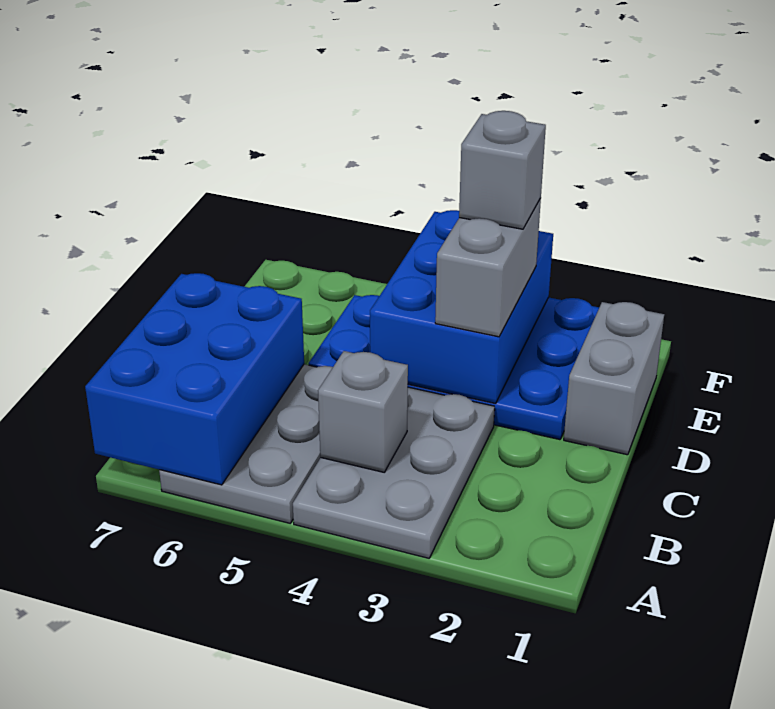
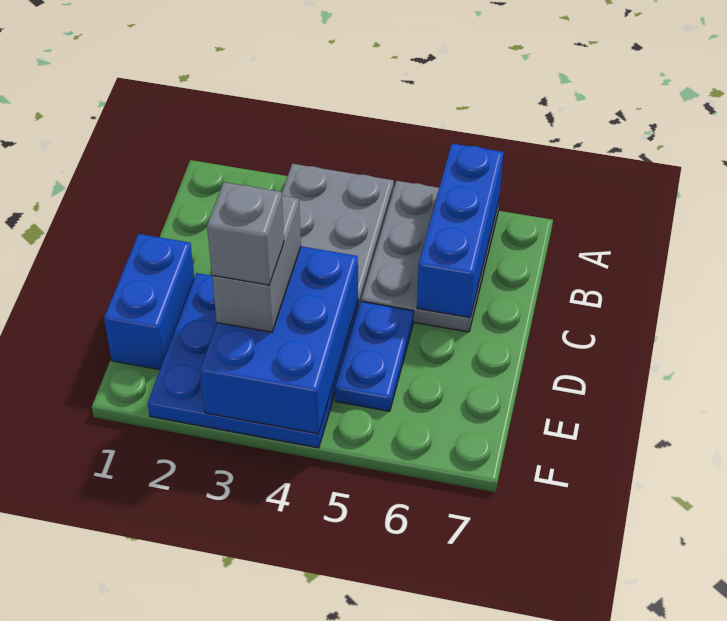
blue 2x3 brick [85,273,304,485] -> blue 1x3 brick [417,144,503,318]
grey 1x1 brick [318,351,408,472] -> none
grey 1x2 brick [564,302,664,455] -> blue 1x2 brick [104,234,194,370]

